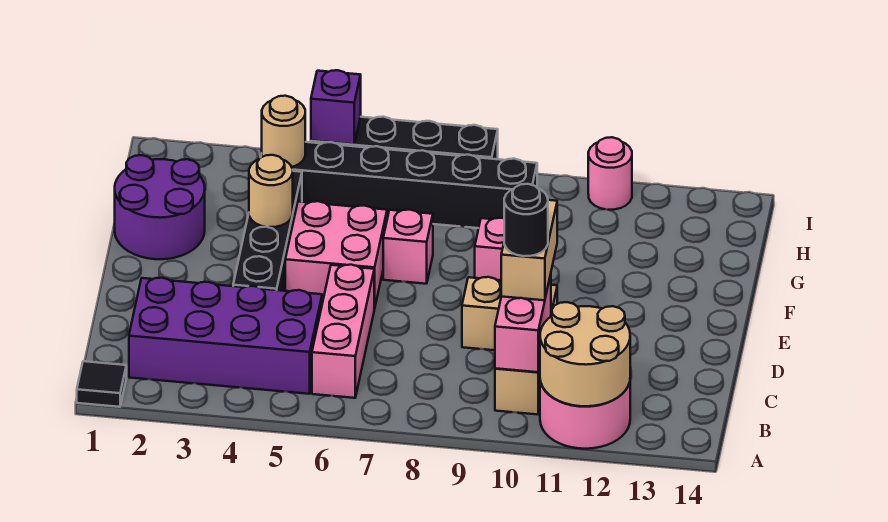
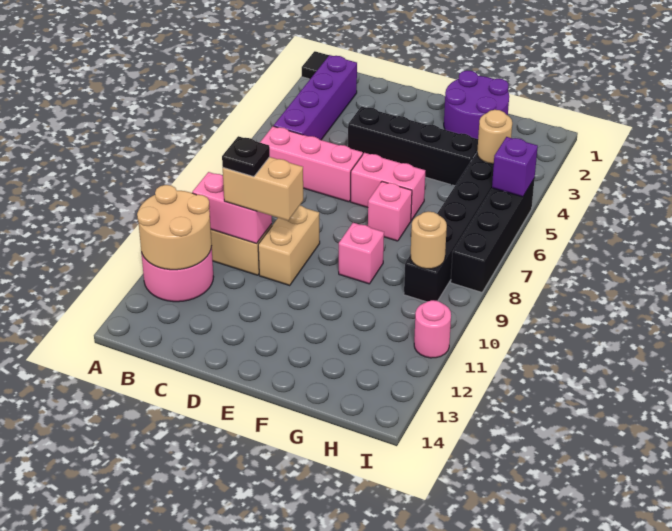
purple 2x4 brick [129,278,322,394] -> purple 1x4 brick [274,55,357,140]
black 1x1 round brick [504,184,548,256] -> black 1x1 plate [222,136,270,177]
pink 2x2 brick [285,201,387,309] -> pink 1x2 brick [351,153,425,220]
tan 1x1 round brick [249,155,293,227] -> tan 1x1 round brick moved to [410,212,447,269]

